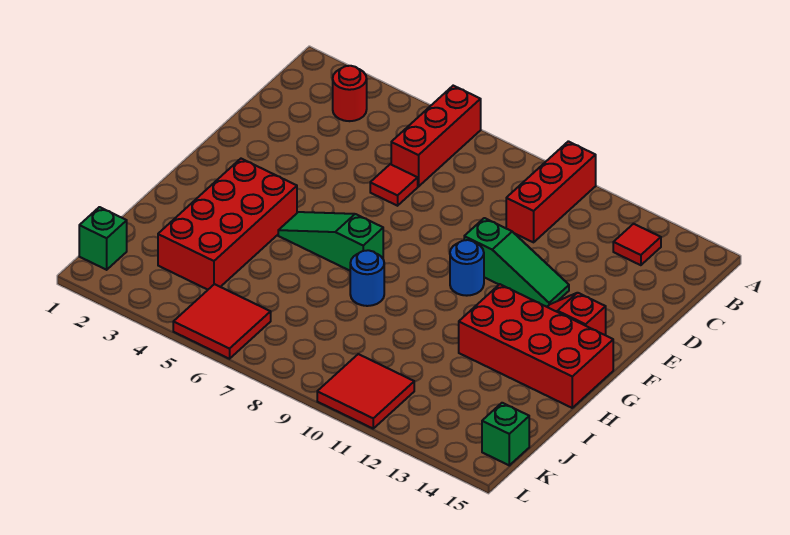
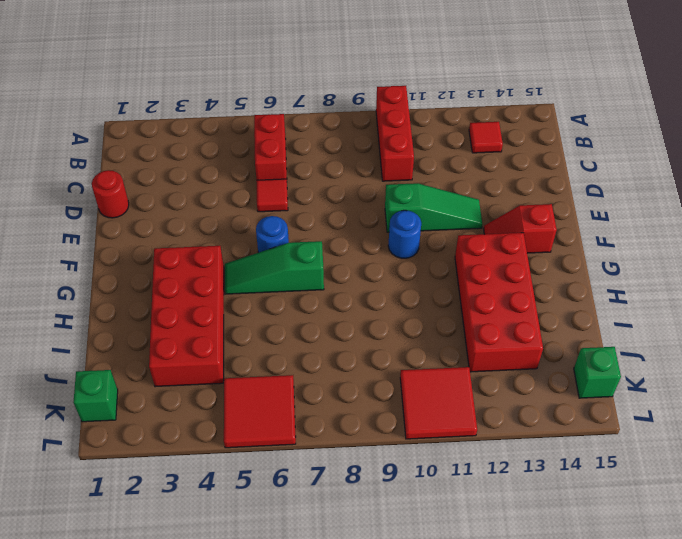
red 1x3 brick [391,86,481,187] -> red 1x2 brick [254,114,287,180]
red 1x1 round brick [333,66,367,121] -> red 1x1 round brick moved to [92,170,129,218]
red 2x4 brick [459,284,613,408] -> red 2x4 brick turned to [455,233,543,372]
blue 1x1 round brick [350,250,384,306] -> blue 1x1 round brick moved to [256,216,289,253]

